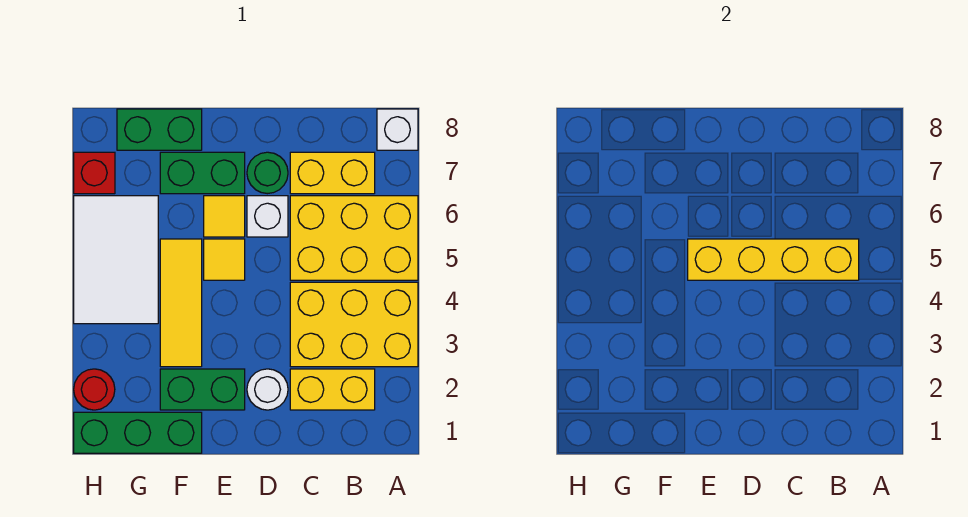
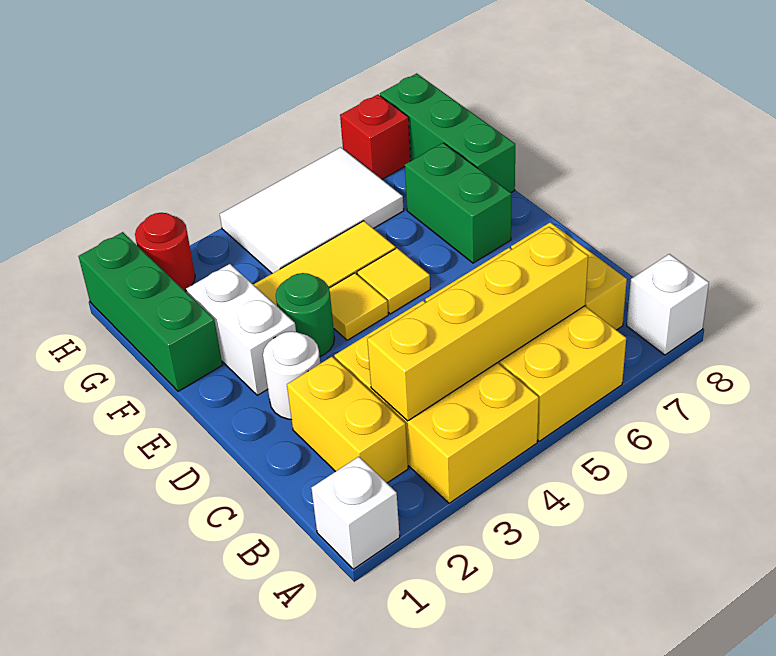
yellow 1x4 brick [688,239,859,280] -> yellow 1x4 brick turned to [367,227,588,421]
white 1x1 brick [247,196,288,237] -> white 1x1 brick moved to [311,457,400,569]
green 1x1 round brick [247,152,288,194] -> green 1x1 round brick moved to [276,273,334,356]
green 1x2 brick [160,369,245,410] -> white 1x2 brick [186,264,296,395]
yellow 1x1 tile [204,196,245,237] -> yellow 1x1 tile moved to [329,273,388,340]
green 1x2 brick [117,109,202,150] -> green 1x3 brick [380,73,515,193]

